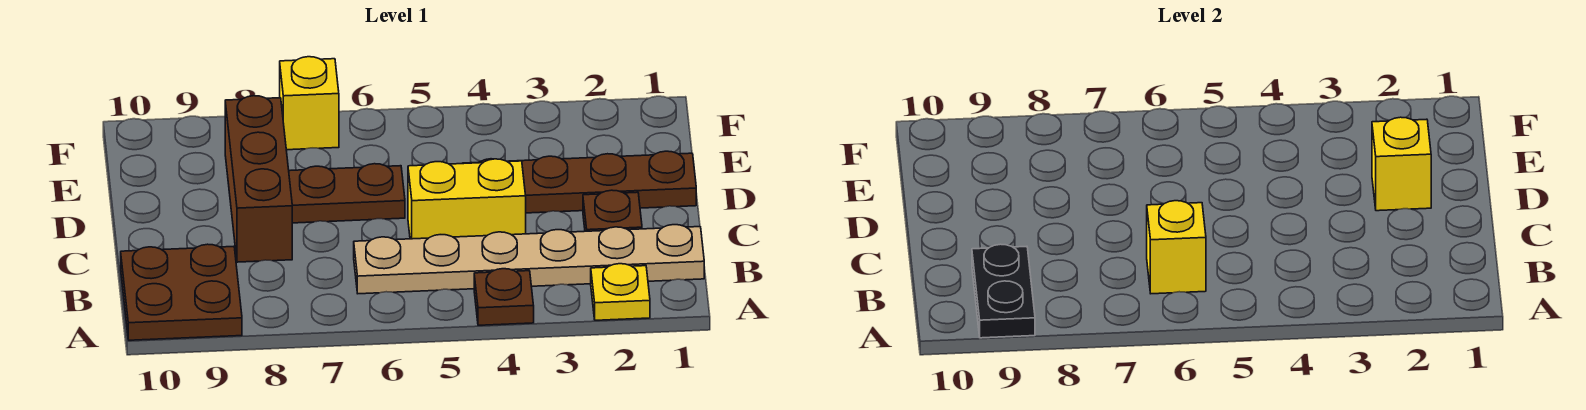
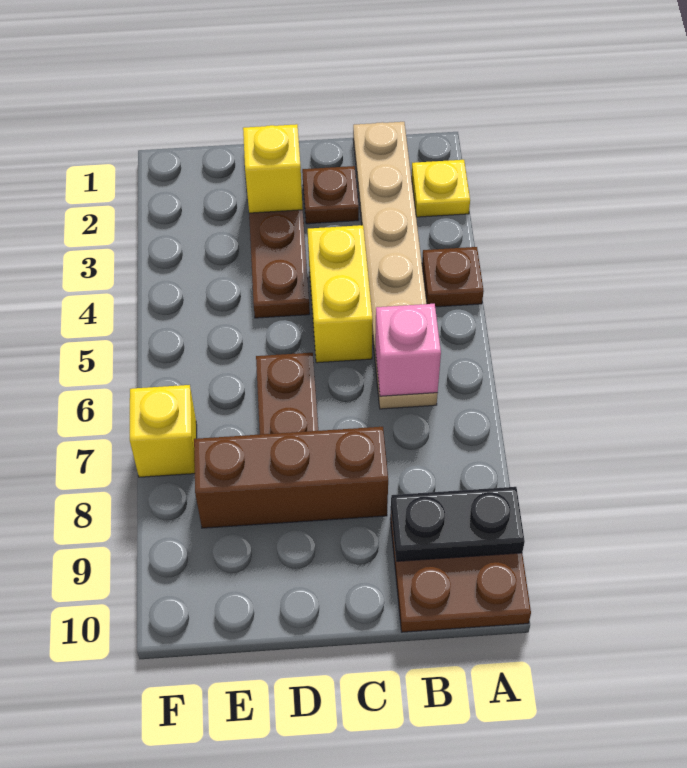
yellow 1x1 brick [1147,201,1206,294] -> pink 1x1 brick [375,304,441,396]

